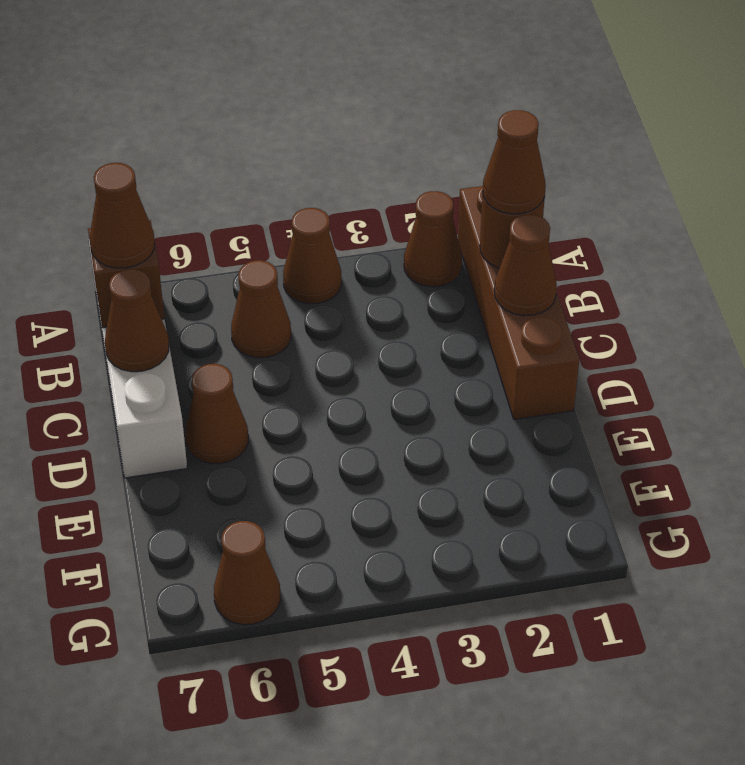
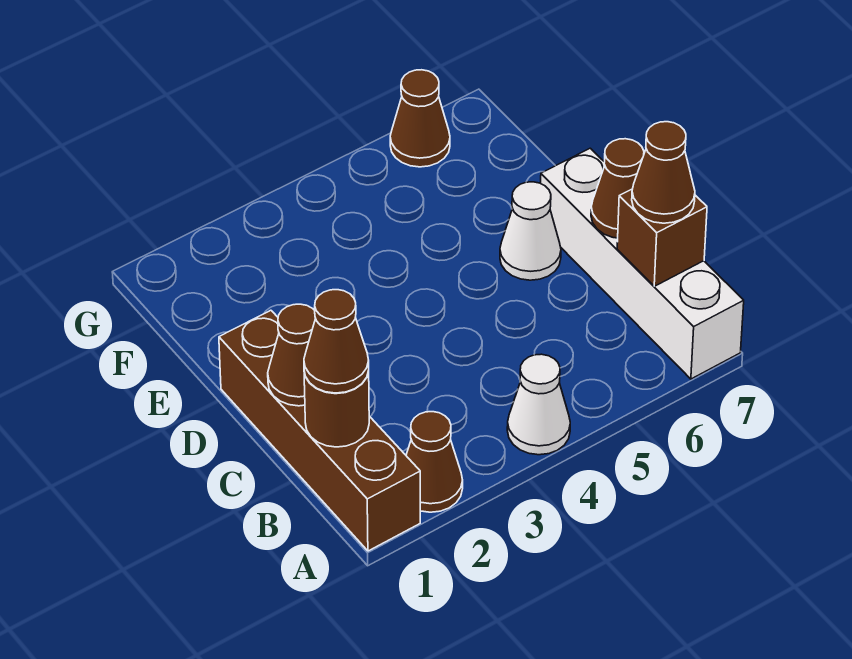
brown 1x1 cone [283,208,342,304] -> white 1x1 cone [507,354,570,455]
brown 1x1 cone [231,260,291,358] -> none
brown 1x1 cone [185,364,248,464] -> white 1x1 cone [500,182,561,280]

